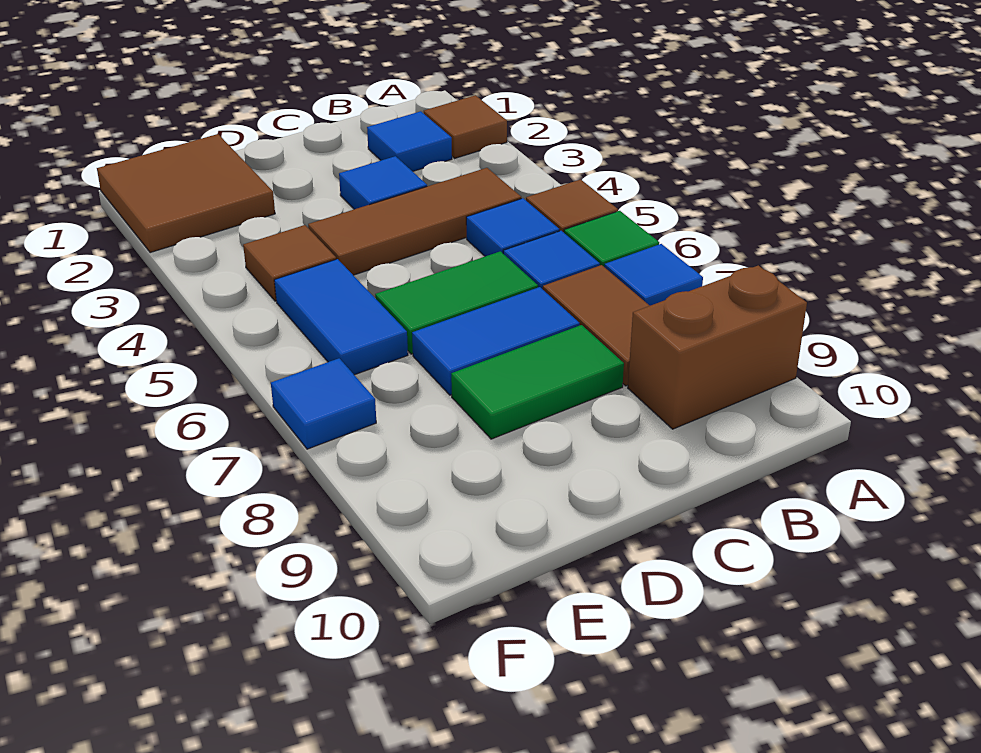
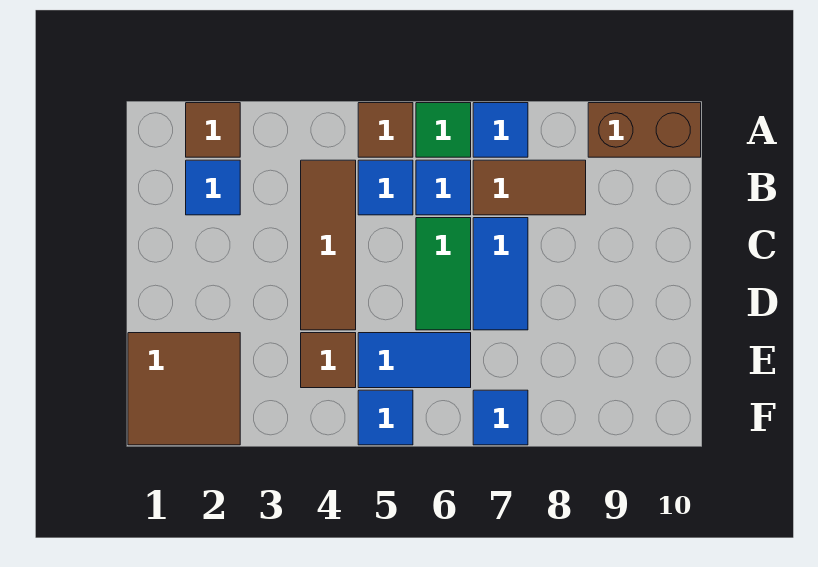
brown 1x2 brick [628,265,807,429] -> brown 1x2 brick turned to [588,103,701,157]
blue 1x1 tile [339,156,427,209] -> blue 1x1 tile moved to [358,390,413,445]
green 1x2 tile [451,325,624,439] -> none

